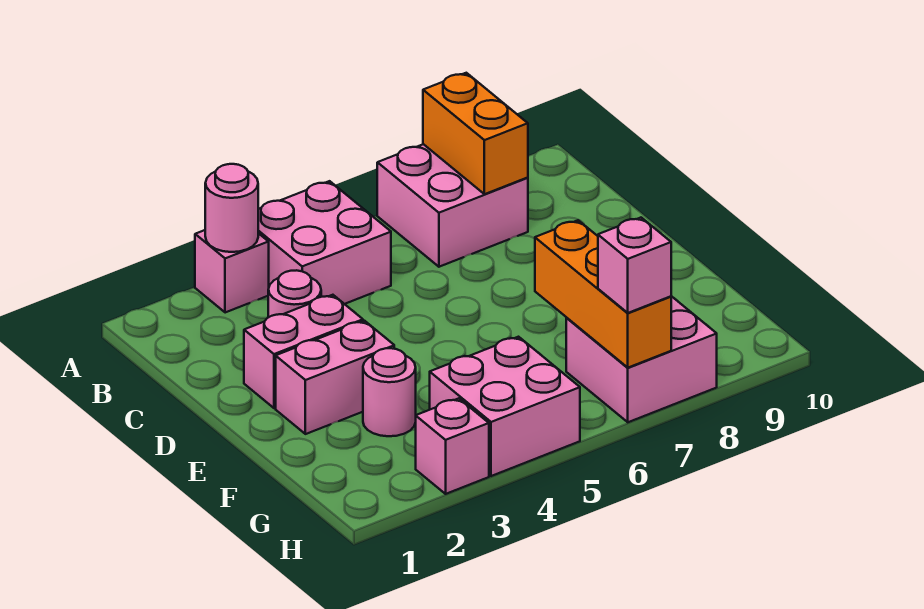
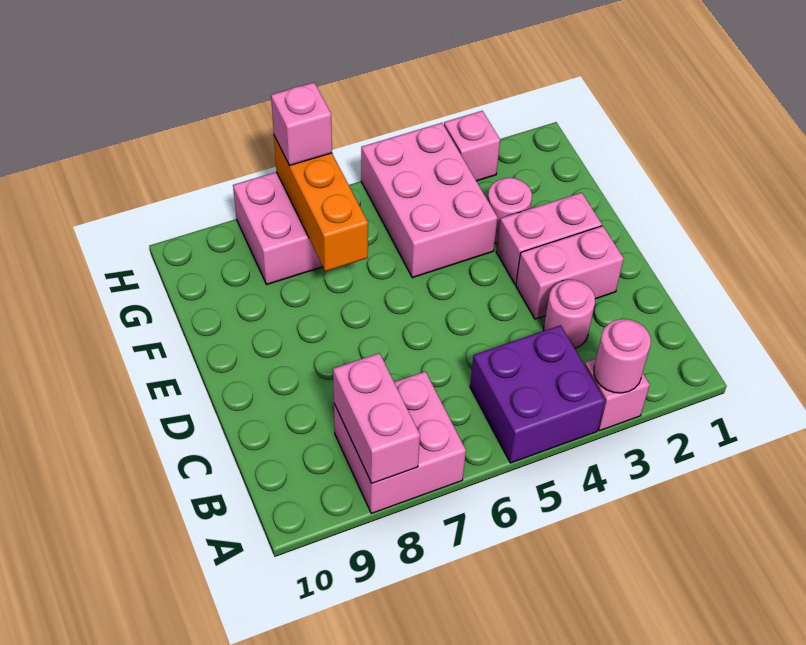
pink 2x2 brick [258,181,391,304] -> purple 2x2 brick [470,325,605,463]
orange 1x2 brick [423,73,528,194] -> pink 1x2 brick [333,353,420,483]
pink 2x2 brick [430,337,580,476] -> pink 2x3 brick [361,123,497,278]

